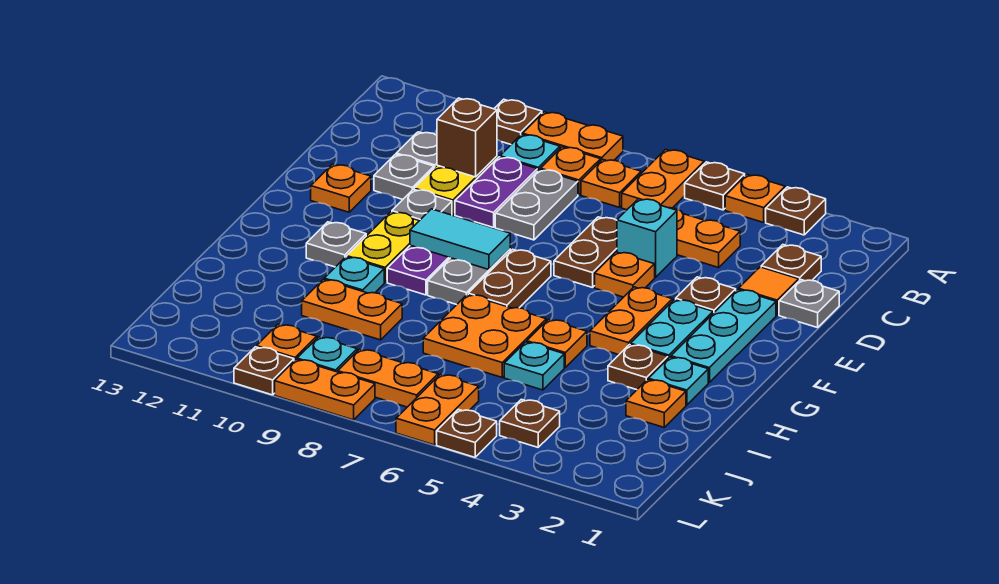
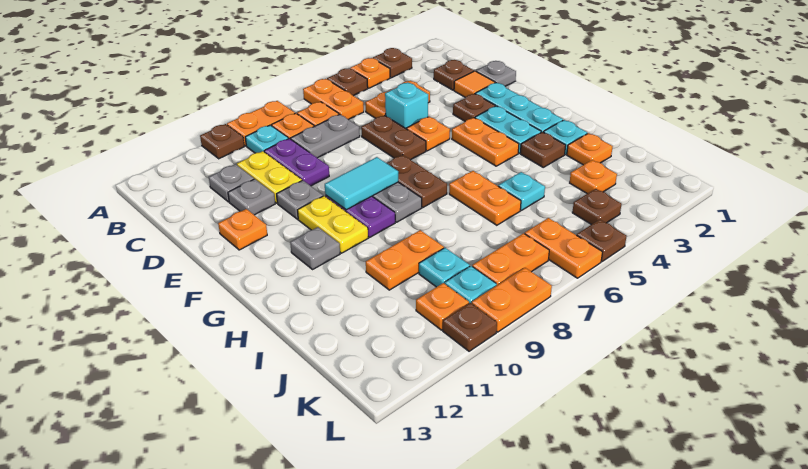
grey 1x2 plate [495,169,578,240] -> grey 1x2 plate turned to [291,114,360,158]
brown 1x1 brick [437,98,497,177] -> none
orange 1x1 plate [527,320,587,367] -> orange 1x1 plate moved to [570,160,617,194]
orange 2x2 plate [423,294,546,377] -> orange 1x2 plate [449,171,521,225]
cyan 1x1 plate [324,257,384,293] -> cyan 1x1 plate moved to [419,248,470,287]

